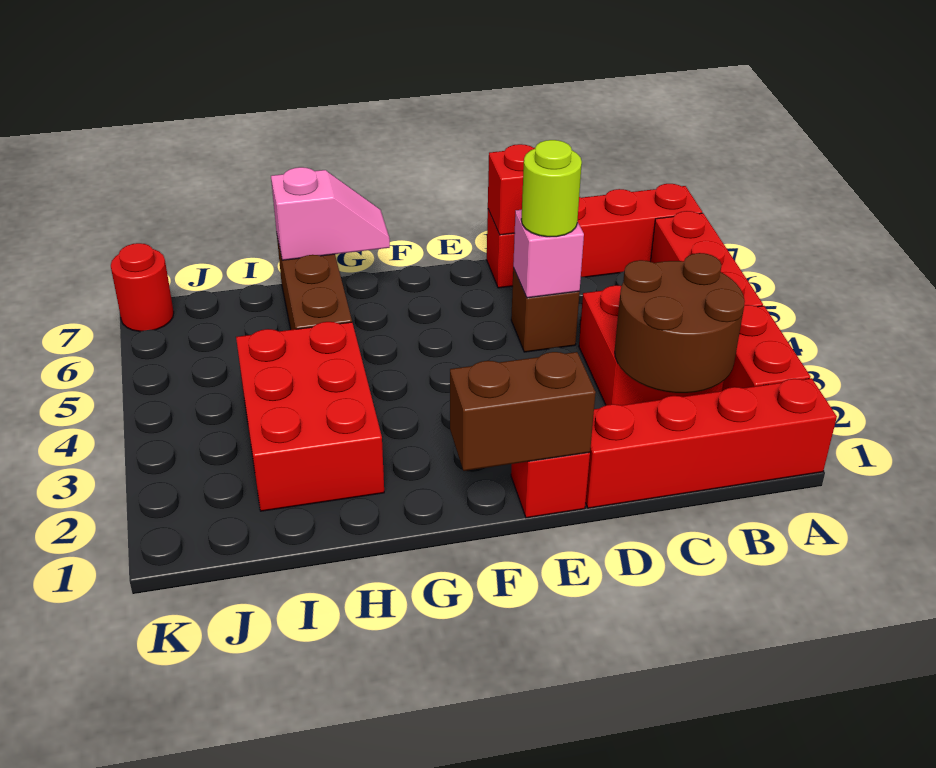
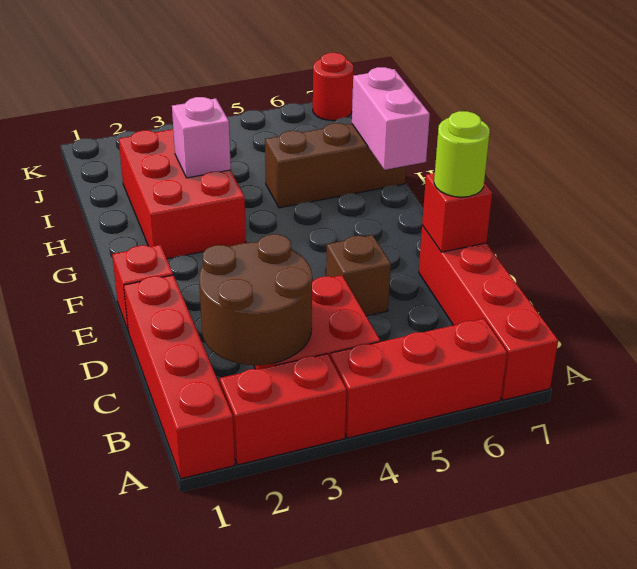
pink 1x1 brick [513,210,584,298] -> pink 1x1 brick moved to [172,97,231,178]
lime 1x1 round brick [521,140,582,237] -> lime 1x1 round brick moved to [434,111,490,197]
brown 1x2 brick [450,352,596,471] -> none
pink 1x2 slope [271,167,390,260] -> pink 1x2 brick [352,67,430,170]
red 2x3 brick [236,322,384,511] -> red 2x3 brick turned to [119,129,246,259]

